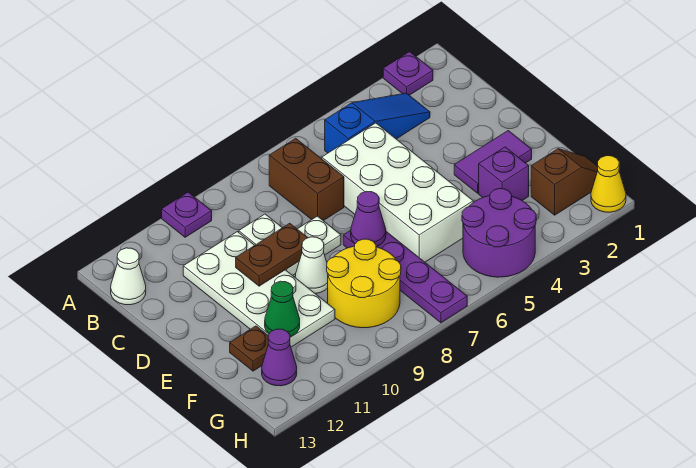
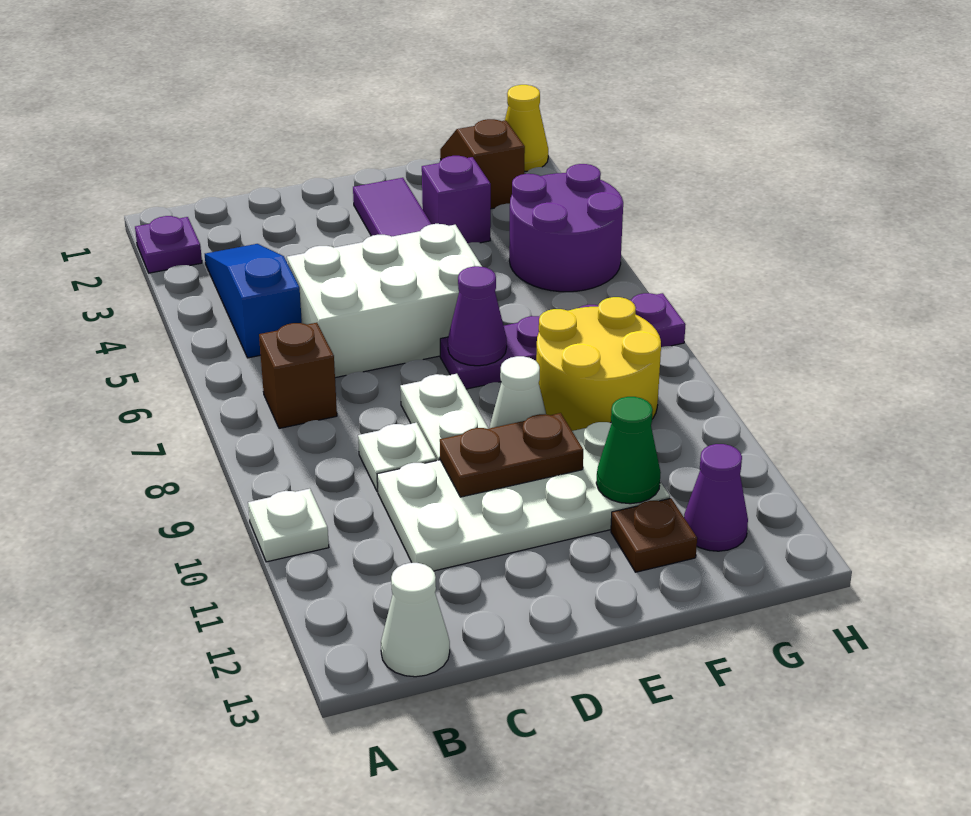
purple 1x1 plate [162,192,212,237] -> white 1x1 plate [248,489,329,562]
brown 1x2 brick [269,138,344,221] -> brown 1x1 brick [259,323,337,429]
white 2x4 brick [322,123,473,262] -> white 2x3 brick [287,224,482,378]
brown 1x2 plate [236,223,308,286] -> brown 1x2 plate turned to [440,413,583,497]

